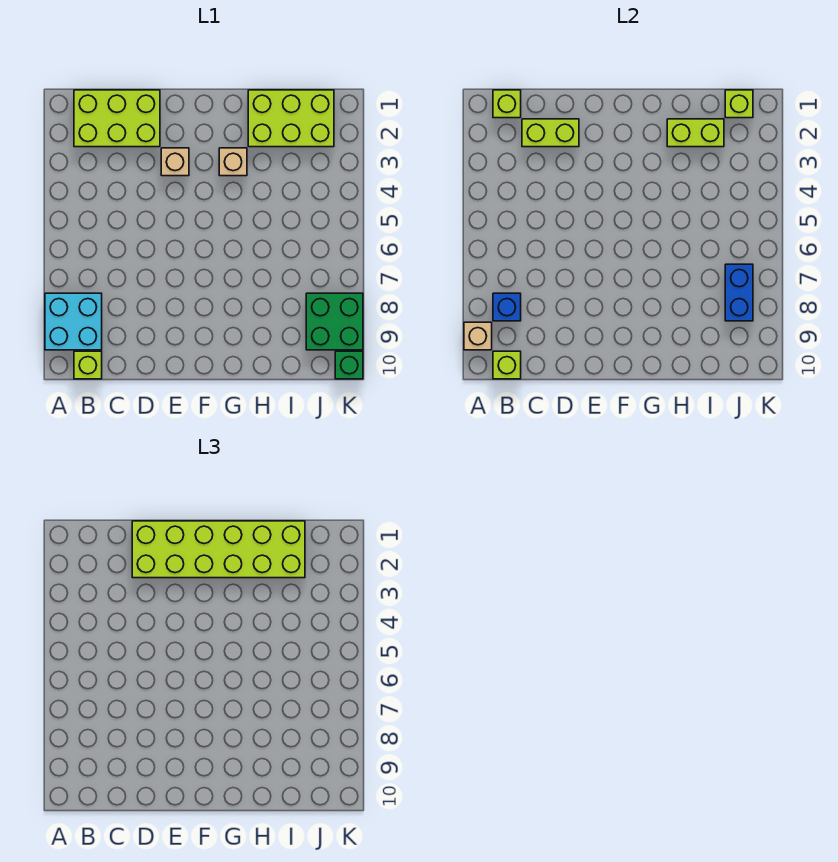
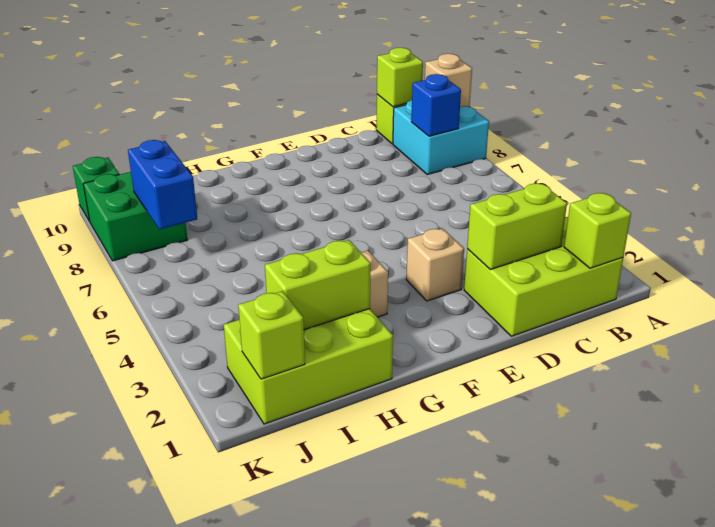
lime 2x6 brick [132,521,305,578] -> none

